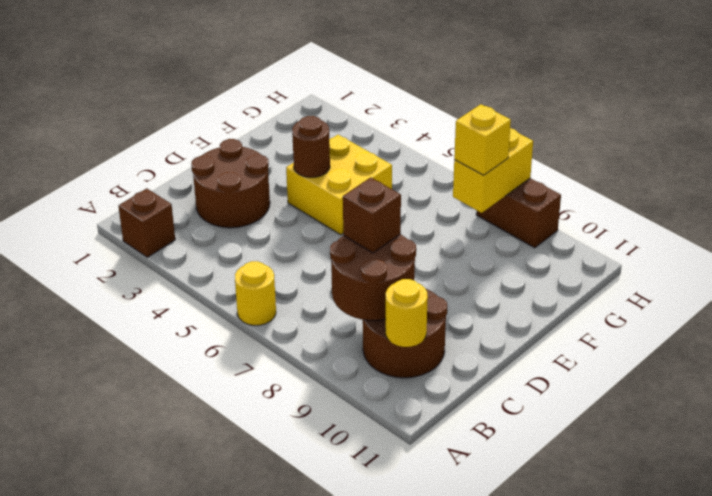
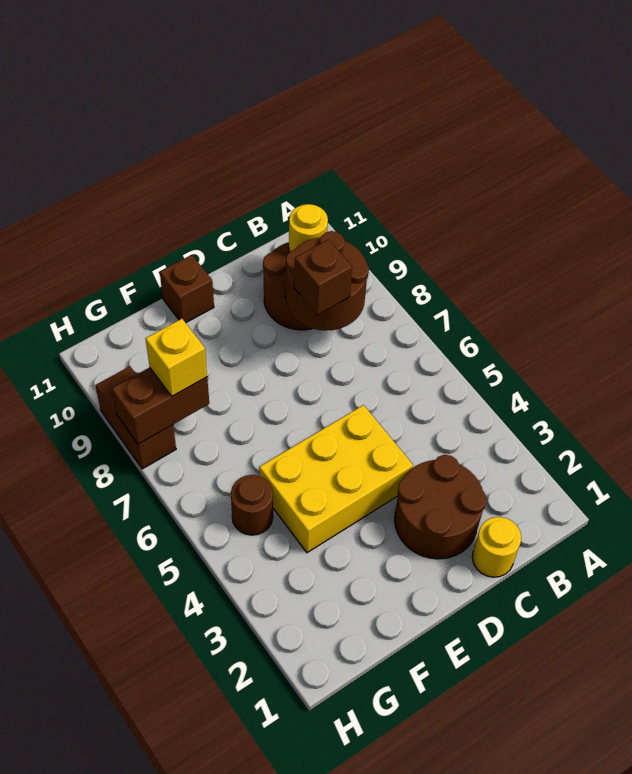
brown 1x1 brick [118,188,175,257] -> brown 1x1 brick moved to [160,255,214,323]
yellow 1x1 round brick [235,261,276,325] -> yellow 1x1 round brick moved to [472,517,521,577]
yellow 2x2 brick [286,135,392,235] -> yellow 2x3 brick [259,405,413,553]
brown 1x1 round brick [292,116,330,177] -> brown 1x1 round brick moved to [231,475,273,535]
yellow 1x2 brick [453,128,533,213] -> brown 1x2 brick [112,367,209,444]

